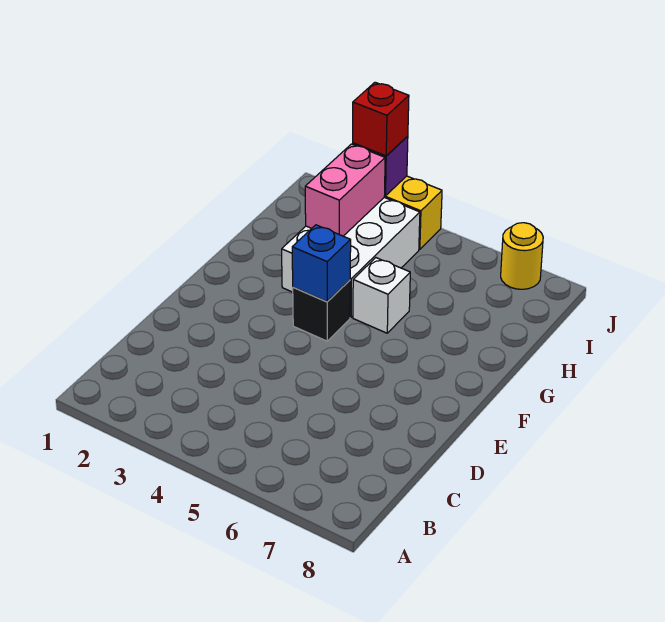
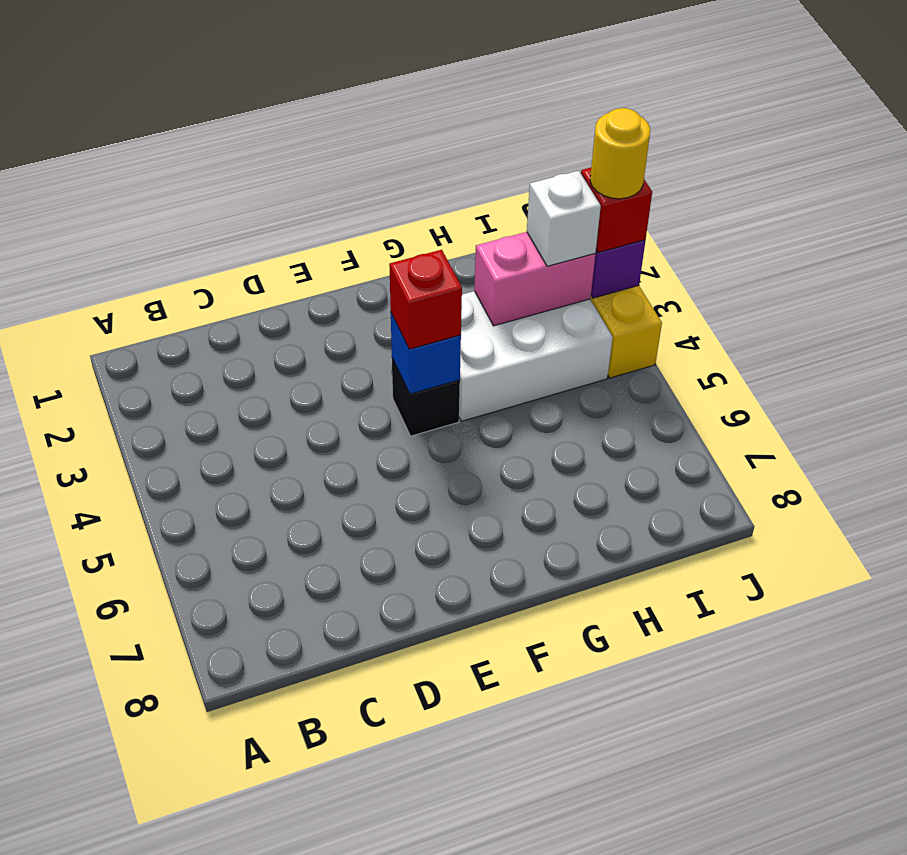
none -> red 1x1 brick [389,250,462,349]
white 1x1 brick [353,258,410,333] -> white 1x1 brick moved to [527,171,601,266]
yellow 1x1 round brick [501,223,543,289] -> yellow 1x1 round brick moved to [590,108,650,199]

